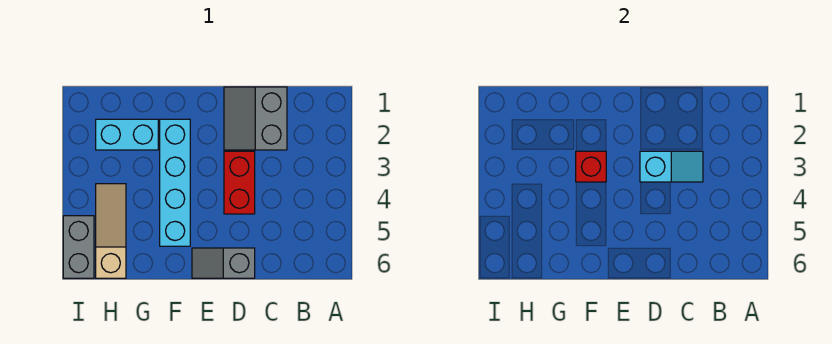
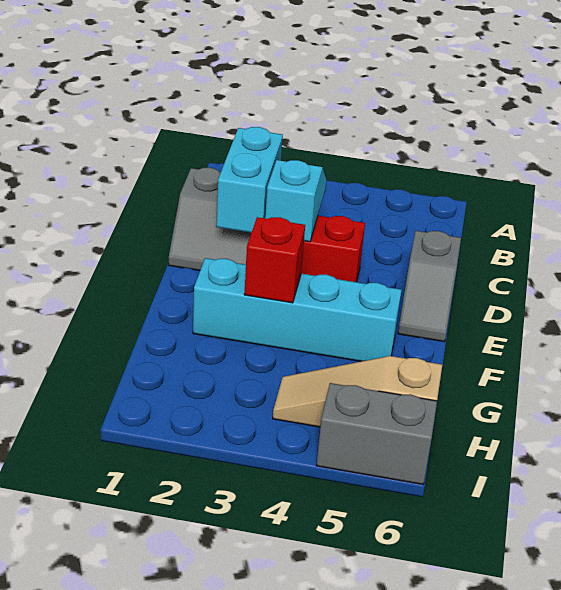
cyan 1x2 brick [96,119,158,150] -> cyan 1x2 brick moved to [216,127,283,233]

